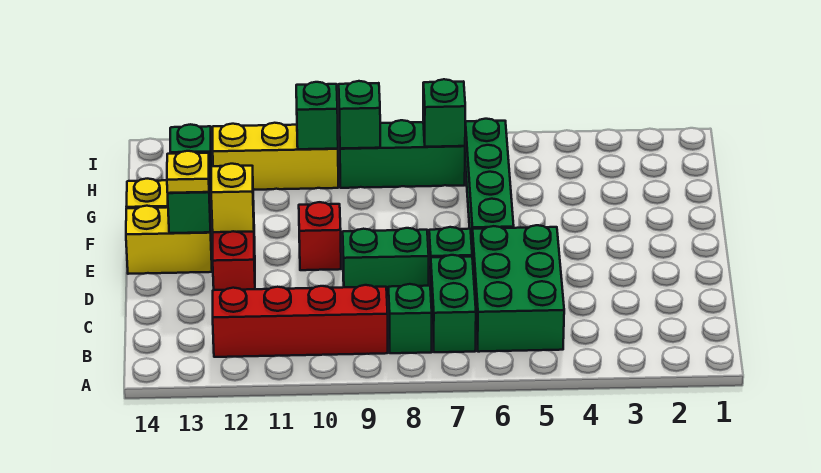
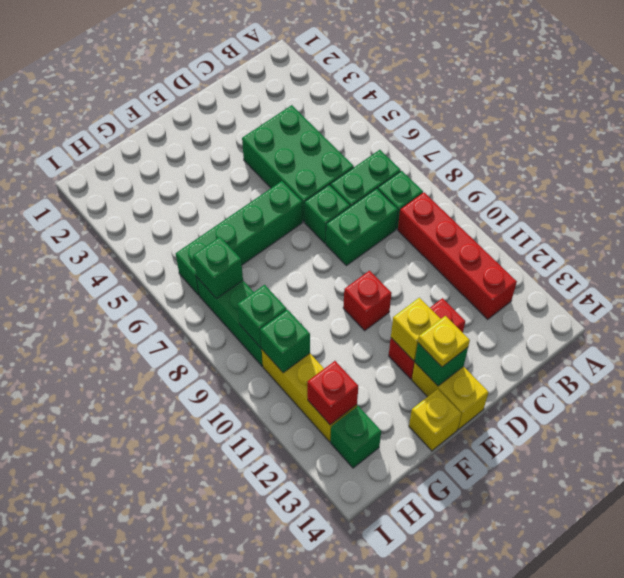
green 2x3 brick [472,225,564,352] -> green 2x3 brick turned to [242,105,354,222]
green 1x2 brick [343,228,429,296] -> green 1x2 brick turned to [326,189,398,266]
none -> red 1x1 brick [307,361,358,425]

